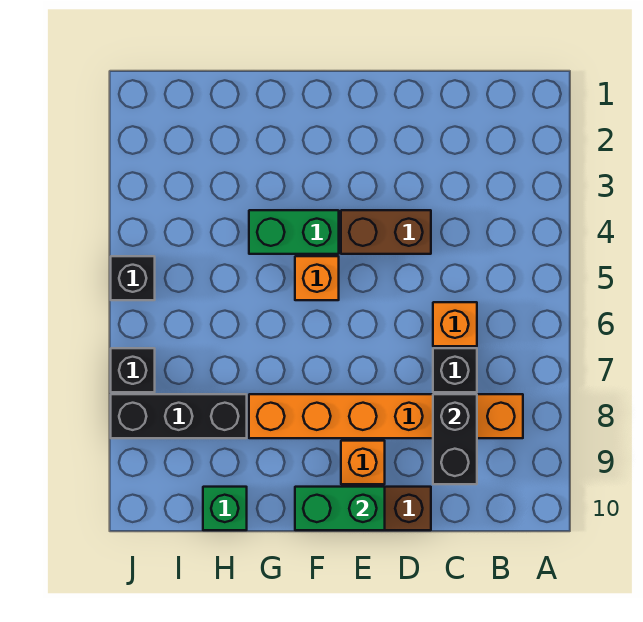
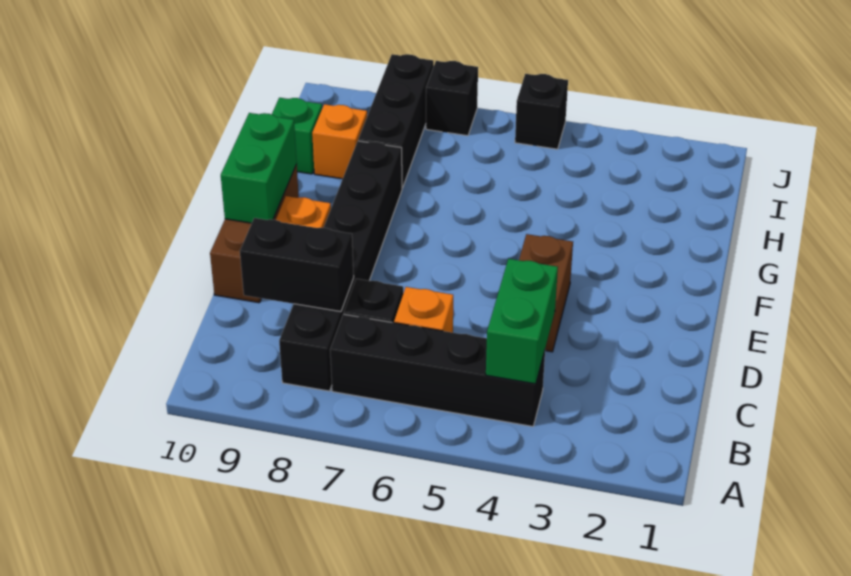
none -> black 1x4 brick [330,314,545,426]
orange 1x6 brick [249,394,523,438] -> black 1x6 brick [279,141,402,391]
green 1x2 brick [249,210,339,254] -> green 1x2 brick moved to [486,259,558,384]
orange 1x1 brick [295,256,339,300] -> orange 1x1 brick moved to [312,104,367,179]

